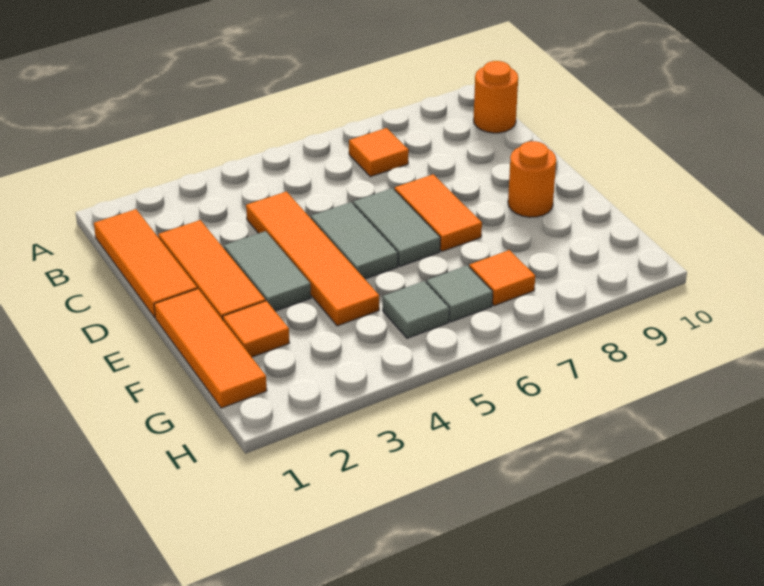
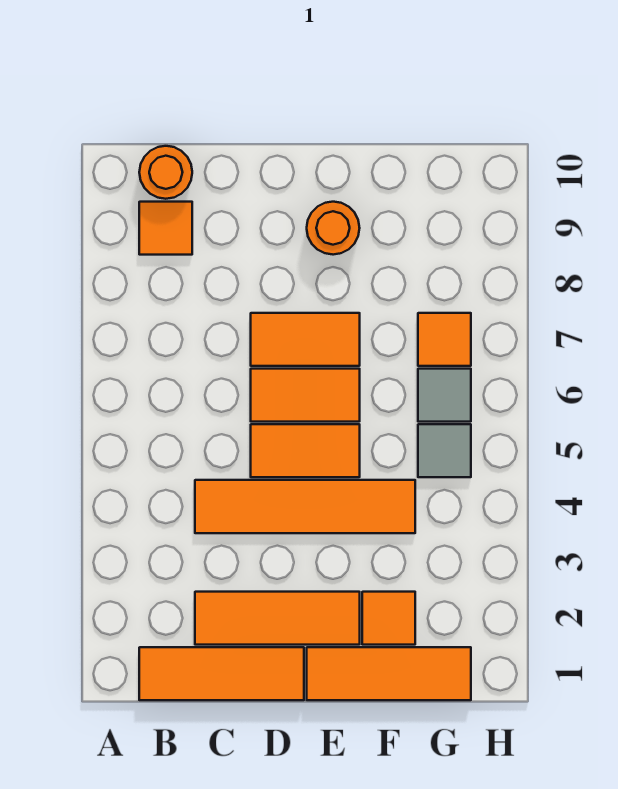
orange 1x1 tile [349,128,409,177] -> orange 1x1 tile moved to [139,202,192,255]
grey 1x2 tile [224,231,311,311] -> none
grey 1x2 tile [311,202,398,279] -> orange 1x2 tile [251,424,360,477]
grey 1x2 tile [353,188,440,266] -> orange 1x2 tile [251,369,360,422]

